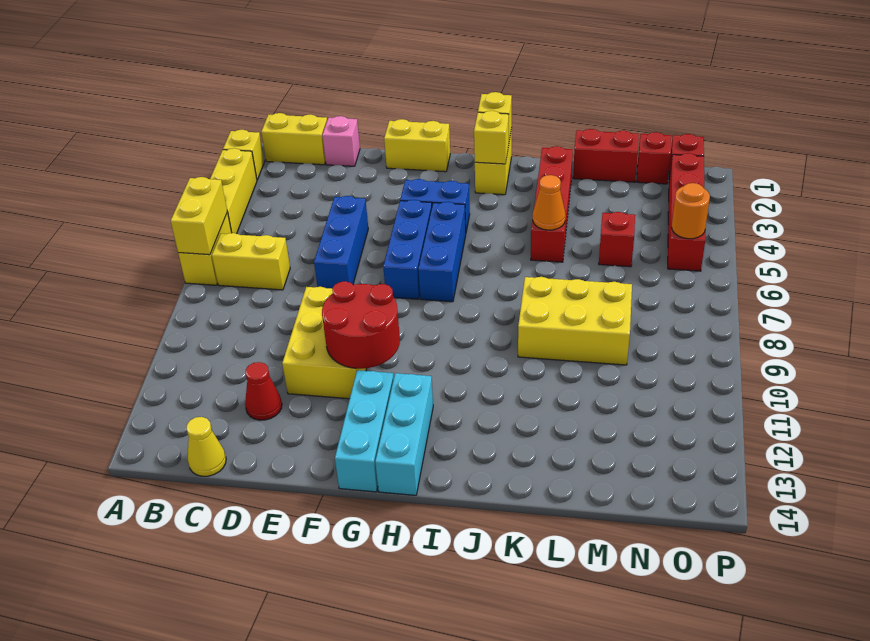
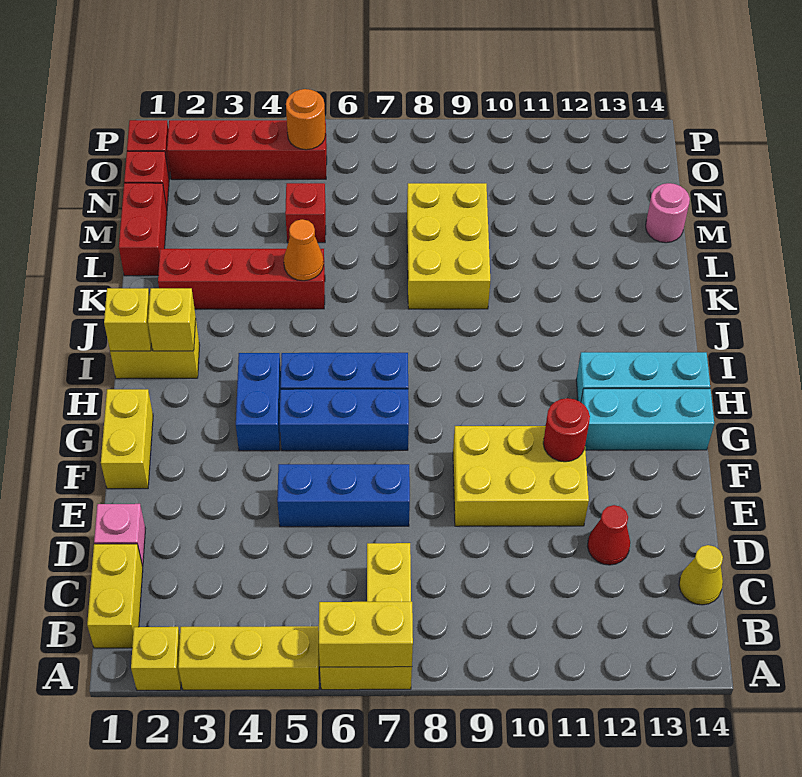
red 2x2 round brick [322,281,400,369] -> red 1x1 round brick [543,398,590,462]
none -> pink 1x1 round brick [646,183,690,243]

